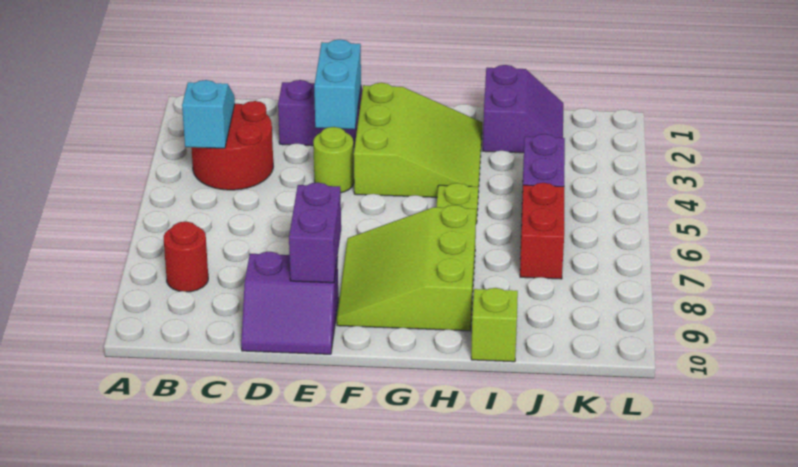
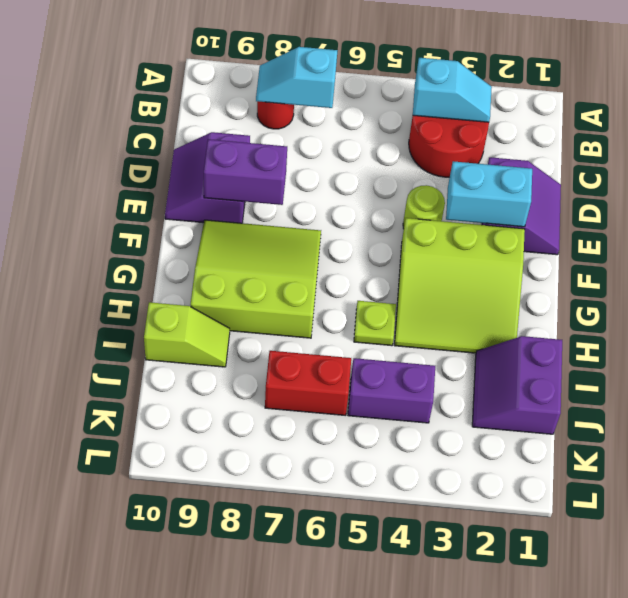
none -> cyan 1x2 slope [256,47,338,108]
purple 2x2 slope [483,65,563,153] -> purple 2x2 slope turned to [472,336,562,434]

